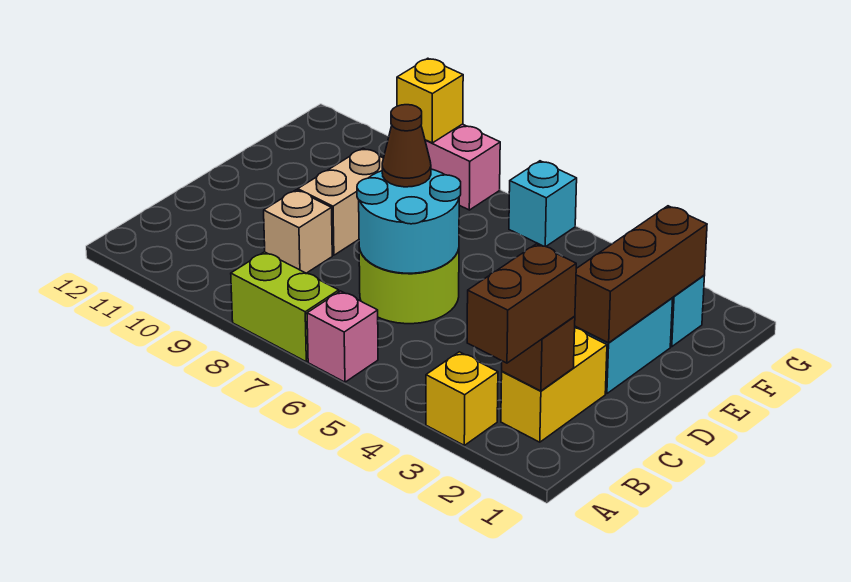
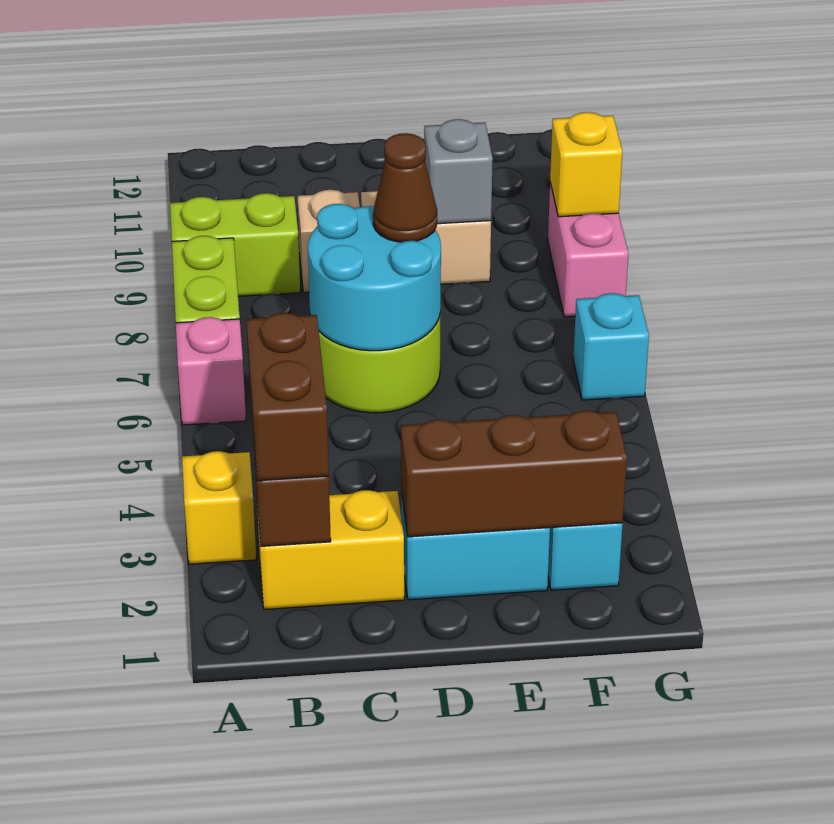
brown 1x2 brick [467,244,576,363] -> brown 1x2 brick turned to [246,313,329,481]
none -> lime 1x2 brick [170,193,300,296]
none -> grey 1x1 brick [424,119,493,224]

